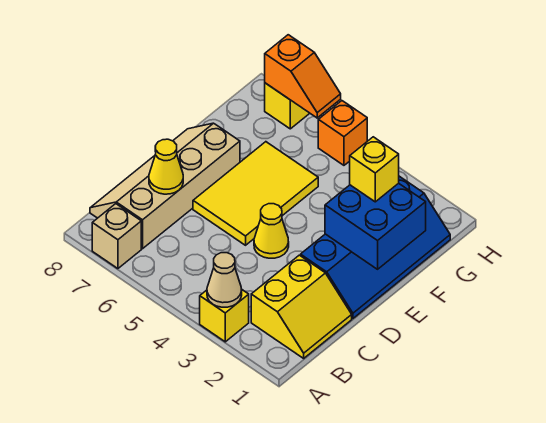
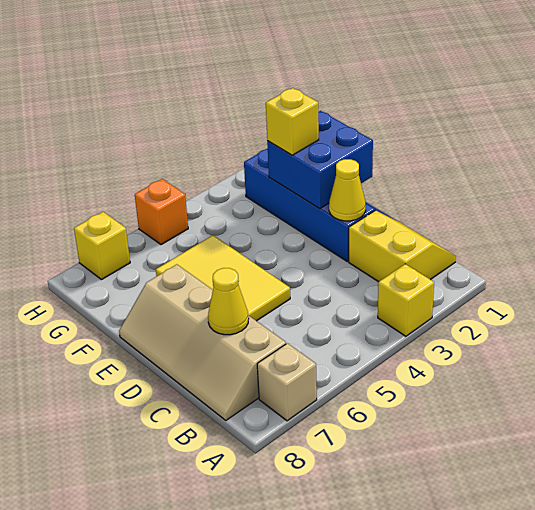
tan 1x1 cone [207,253,242,307] -> none
yellow 1x1 cone [254,204,289,258] -> yellow 1x1 cone moved to [329,159,366,221]
orange 1x2 slope [265,35,341,118] -> none

